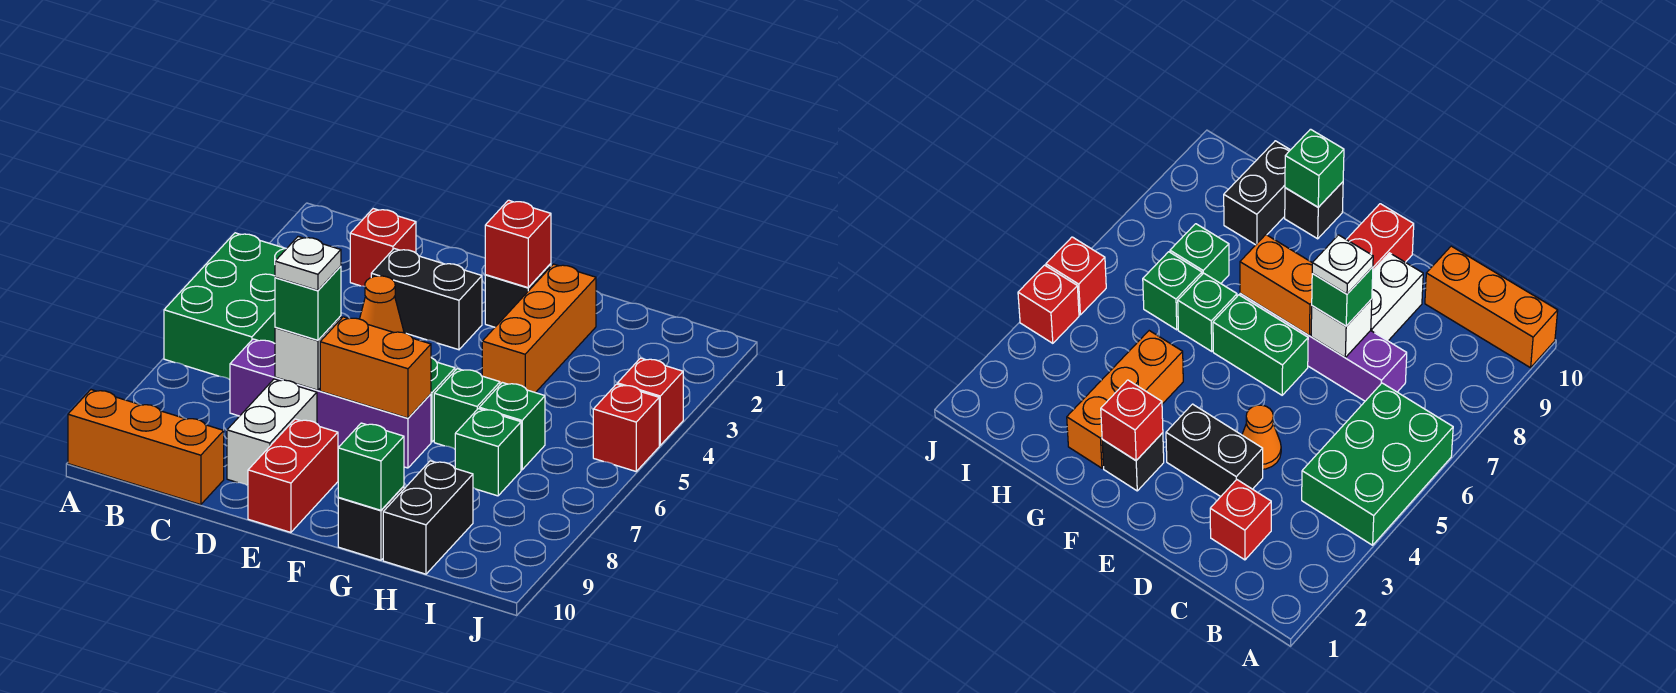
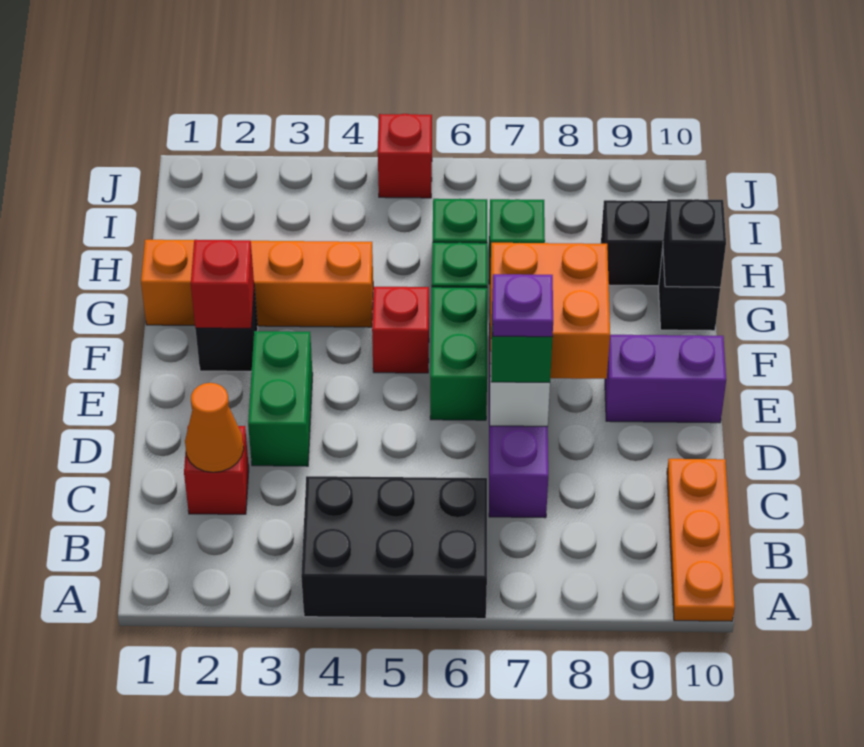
green 2x3 brick [164,233,287,380] -> black 2x3 brick [301,476,487,619]
orange 1x3 brick [68,390,224,505] -> orange 1x3 plate [667,459,735,621]
black 1x2 brick [371,249,482,350] -> green 1x2 brick [248,331,313,466]
orange 1x1 cone [360,276,404,333] -> orange 1x1 cone moved to [185,383,244,472]
white 1x1 plate [275,236,341,290] -> purple 1x1 plate [492,274,553,337]
white 1x2 brick [227,379,317,486] -> none
orange 1x2 brick [320,317,431,418] -> orange 2x2 brick [490,243,610,379]
red 1x2 brick [248,419,338,532] -> purple 1x2 brick [605,335,726,423]
orange 1x3 brick [482,264,596,393] -> orange 1x4 brick [141,240,373,327]
green 1x1 brick [338,423,404,510] -> black 1x1 brick [663,199,726,287]
red 1x1 brick [618,358,683,445] -> red 1x1 brick moved to [372,287,429,373]

